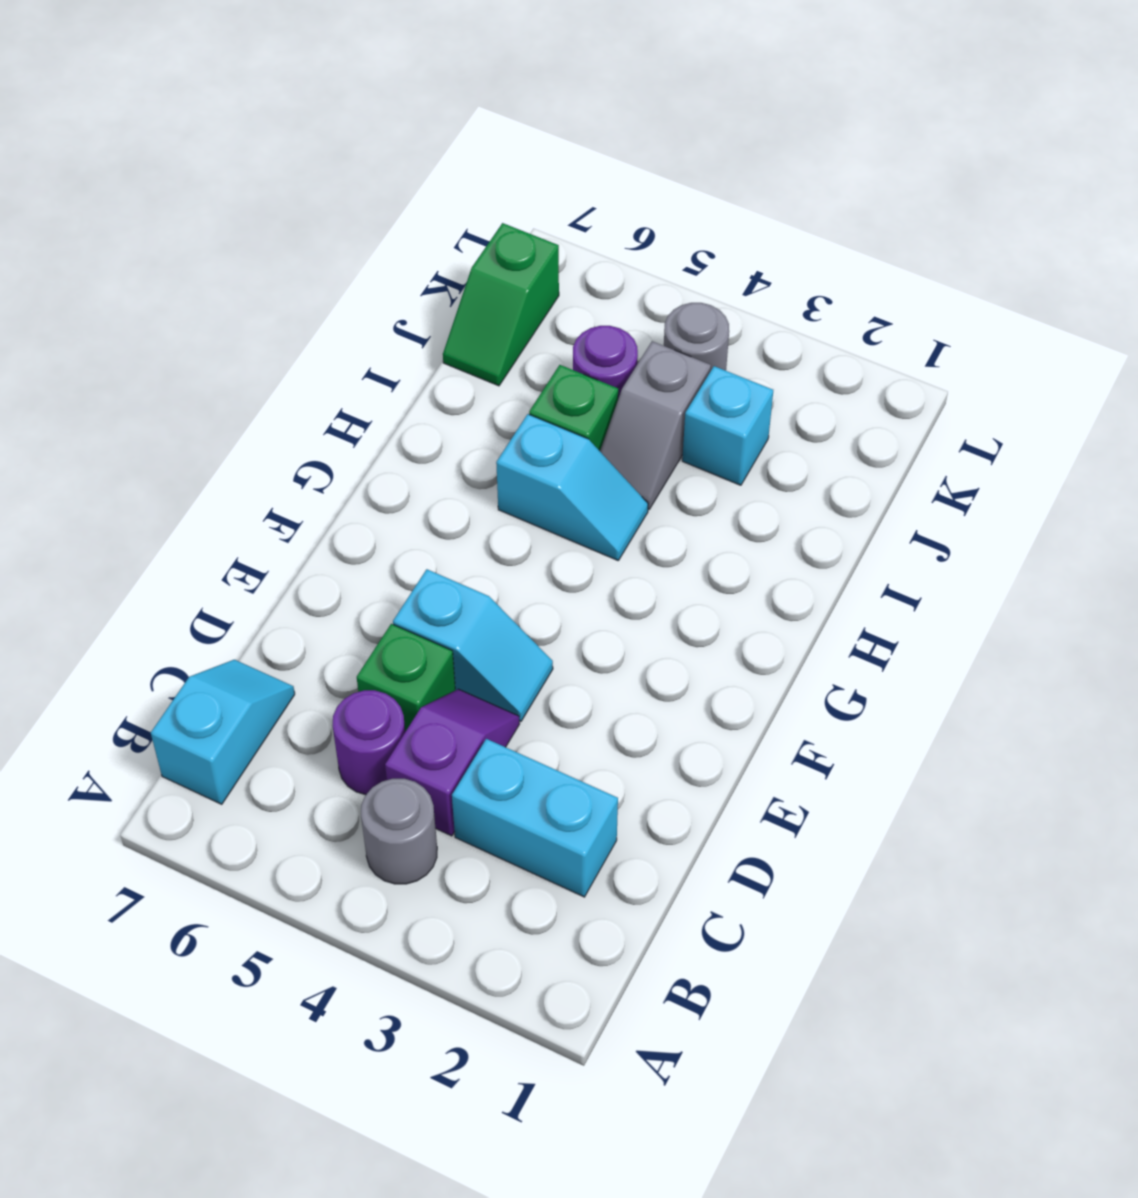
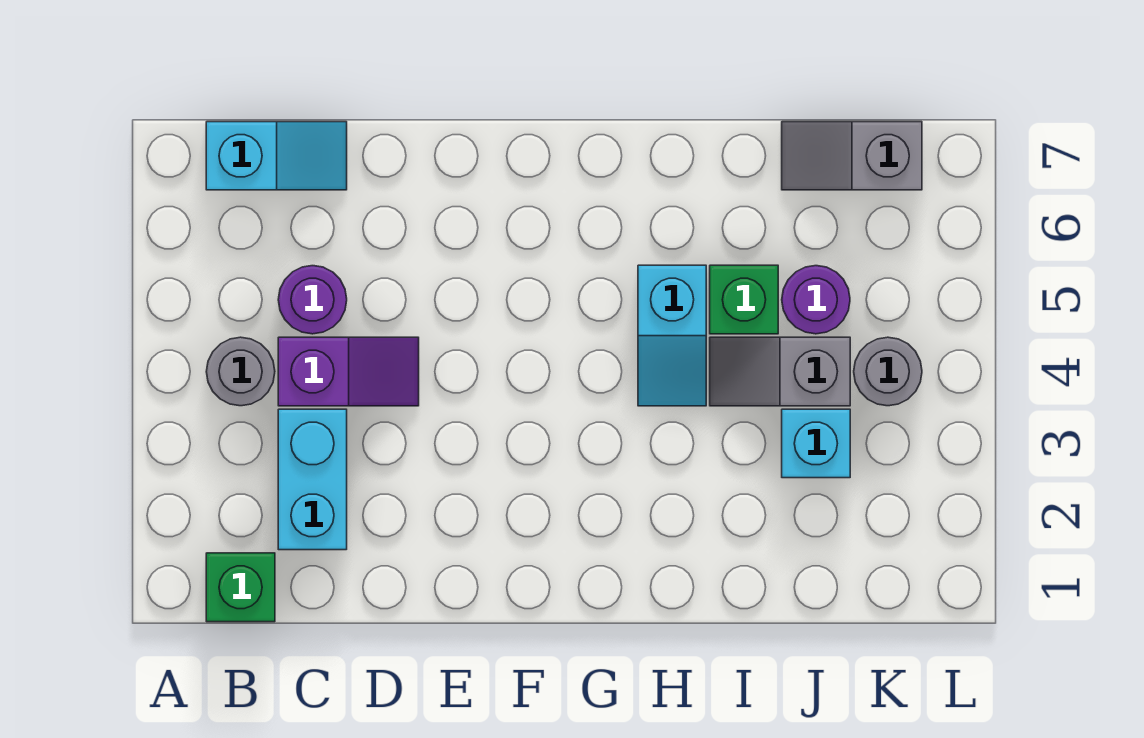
green 1x1 brick [357,624,455,732] -> green 1x1 brick moved to [206,553,275,622]
cyan 1x2 slope [393,569,553,721] -> none
green 1x2 slope [443,223,559,386] -> grey 1x2 slope [782,122,922,190]

